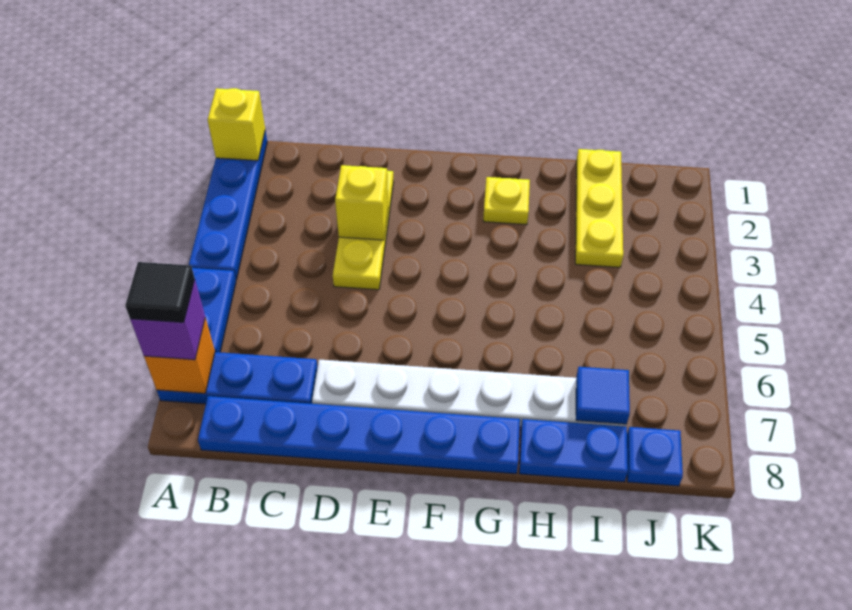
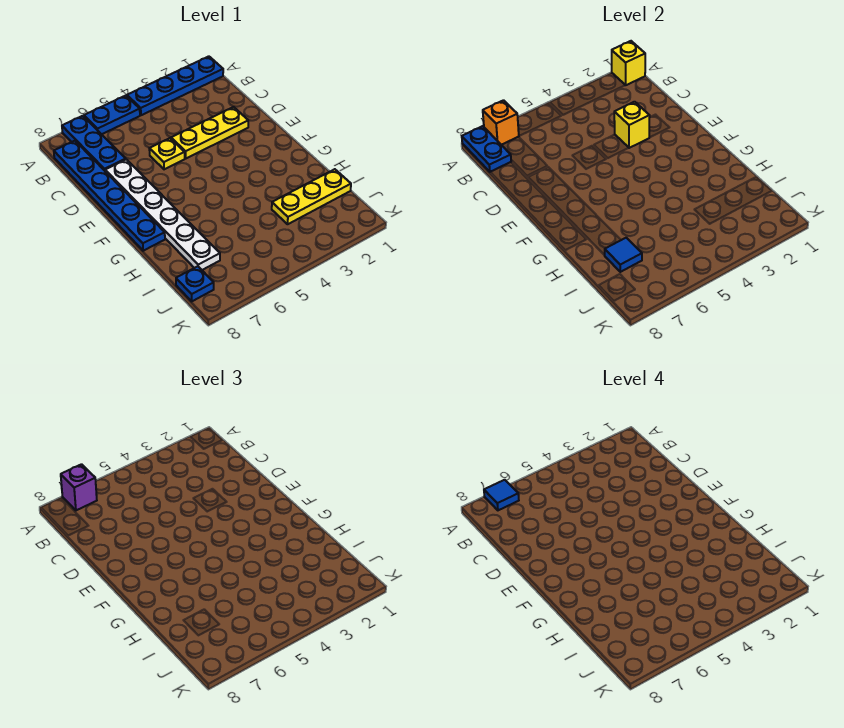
black 1x1 tile [125,262,195,322] -> blue 1x1 tile [484,480,519,510]
yellow 1x1 plate [483,177,530,225] -> yellow 1x1 plate moved to [149,138,185,169]
blue 1x2 plate [519,419,628,482] -> blue 1x2 plate moved to [462,126,511,172]

